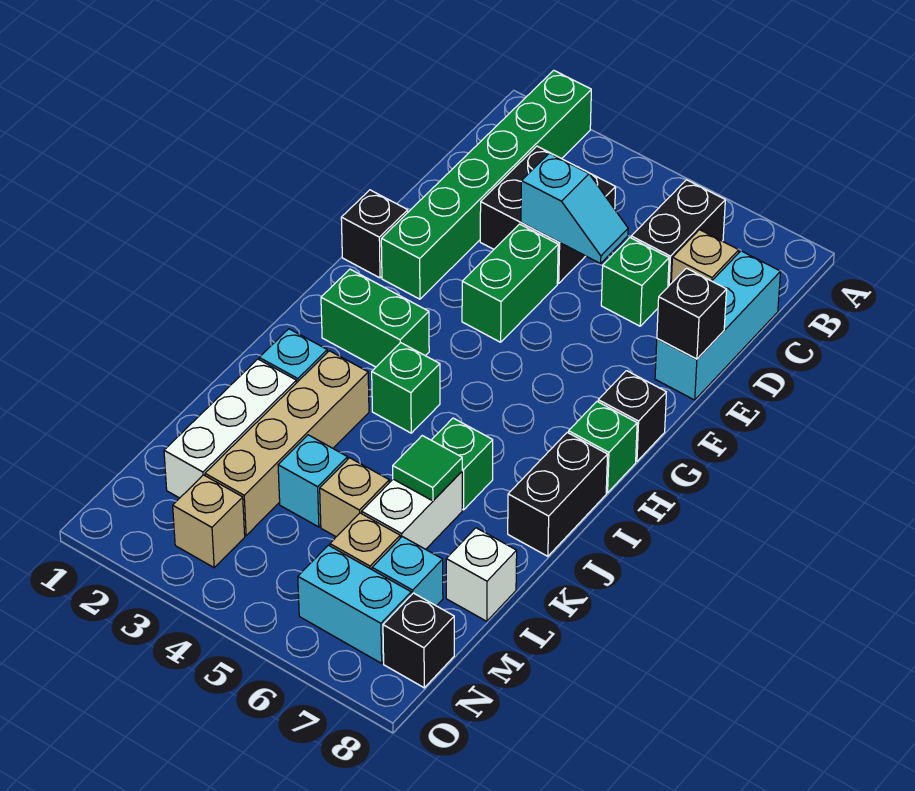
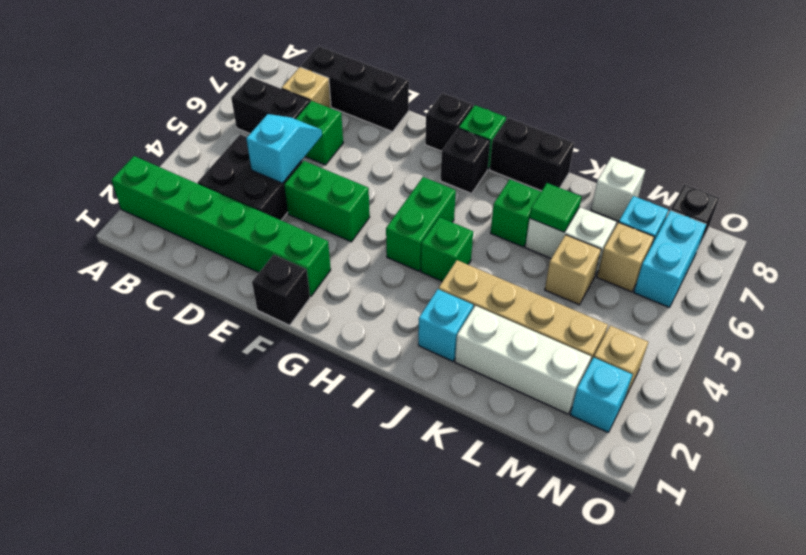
cyan 1x3 brick [655,251,781,400] -> black 1x3 brick [301,46,409,132]
black 1x1 brick [657,268,727,359] -> black 1x1 brick moved to [440,128,490,194]
green 1x2 brick [321,269,429,367] -> green 1x2 brick moved to [386,177,456,271]
cyan 1x1 brick [278,435,348,527] -> cyan 1x1 brick moved to [570,357,632,432]

